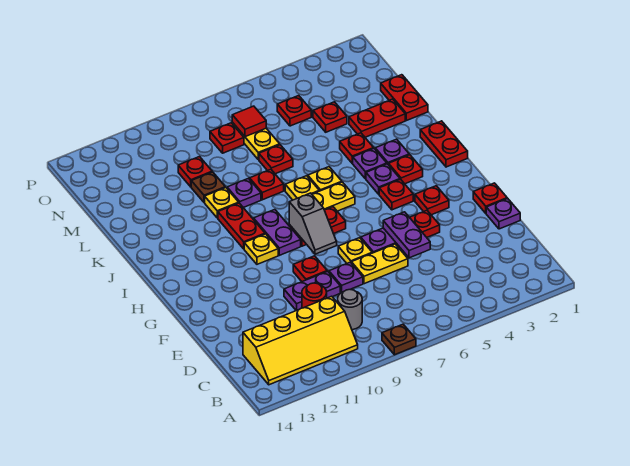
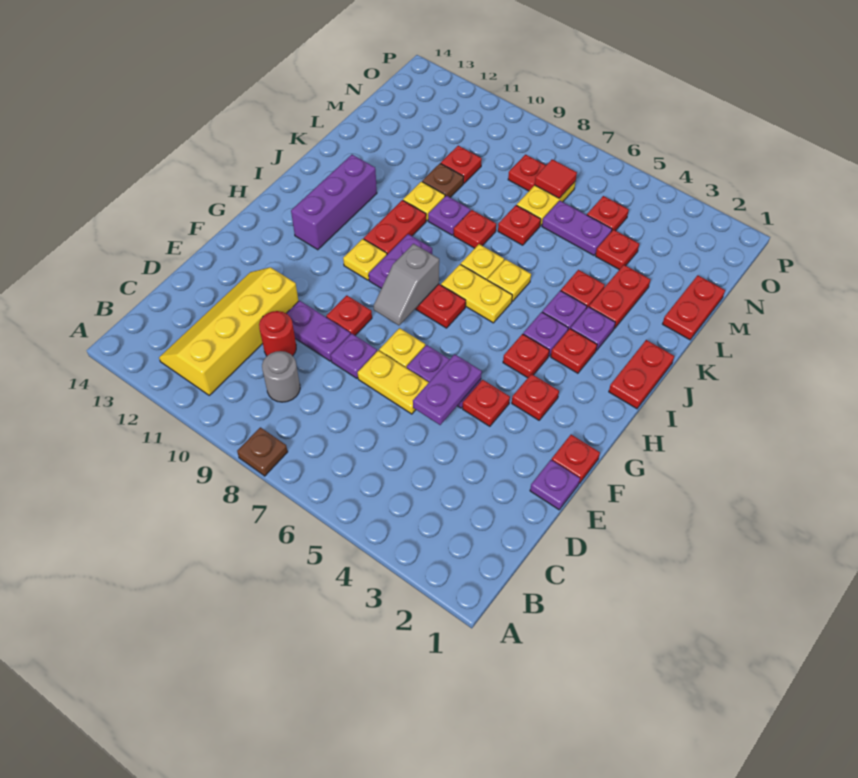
yellow 2x4 slope [243,296,358,385] -> yellow 2x4 slope turned to [159,267,298,395]
none -> purple 1x3 brick [291,155,377,250]
red 1x2 plate [349,99,405,137] -> red 1x2 plate turned to [589,265,651,329]
none -> purple 1x2 plate [542,201,612,255]

